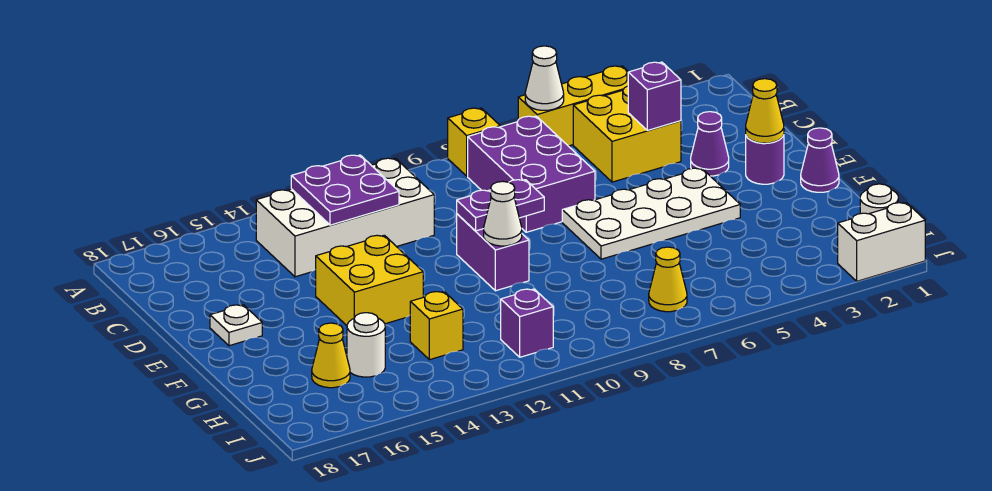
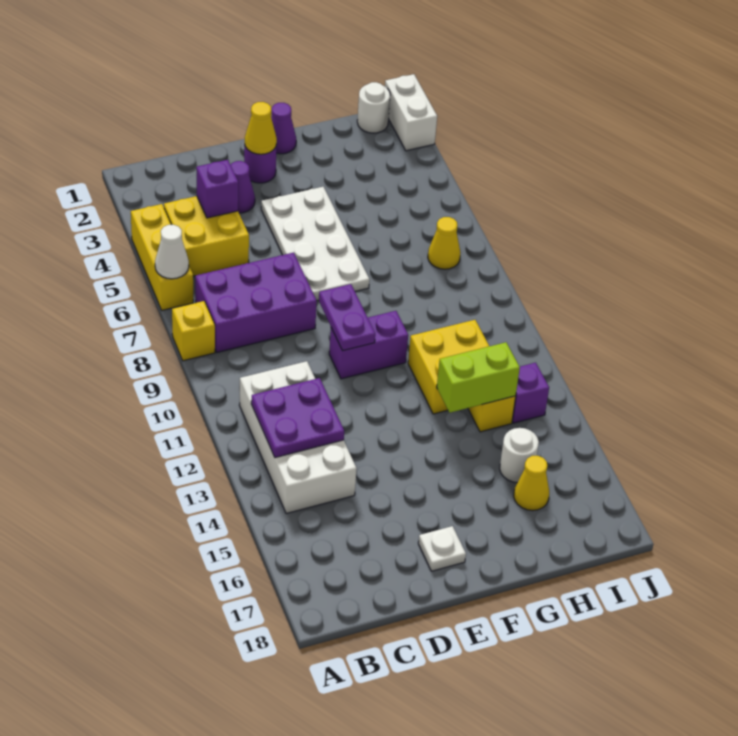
yellow 2x2 brick [316,235,423,326] -> yellow 2x2 brick moved to [408,320,489,414]
white 1x1 cone [484,181,522,246] -> none
none -> lime 1x2 brick [437,342,520,413]
purple 1x1 brick [501,289,553,357] -> purple 1x1 brick moved to [512,363,549,423]

